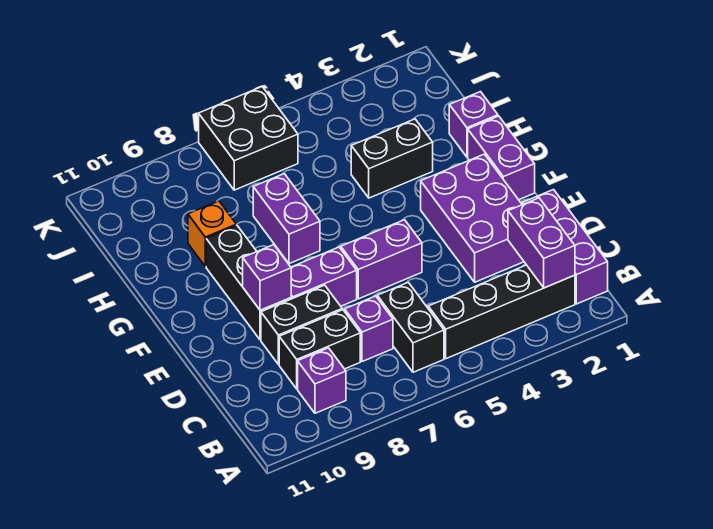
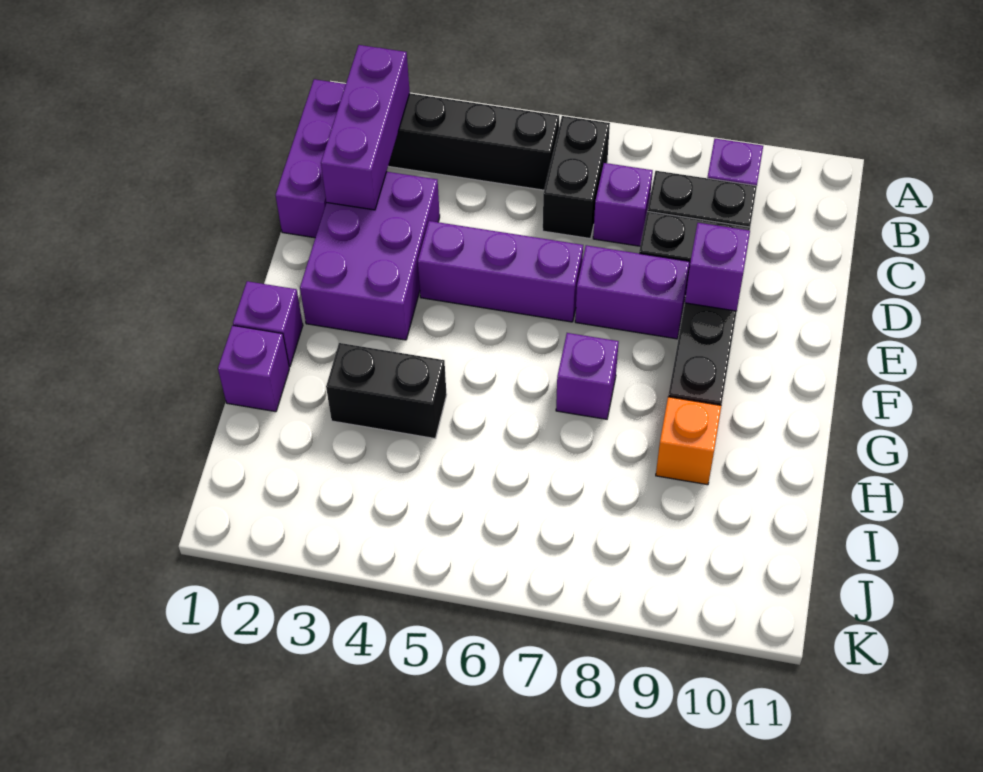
purple 1x2 brick [508,198,575,288] -> purple 1x3 brick [321,45,410,210]
purple 1x2 brick [341,220,422,299] -> purple 1x3 brick [418,221,583,322]
purple 1x2 brick [468,116,535,200] -> purple 1x1 brick [233,281,303,367]
purple 1x2 brick [253,174,320,264] -> purple 1x1 brick [556,333,619,419]
black 2x2 brick [199,87,298,190] -> none

